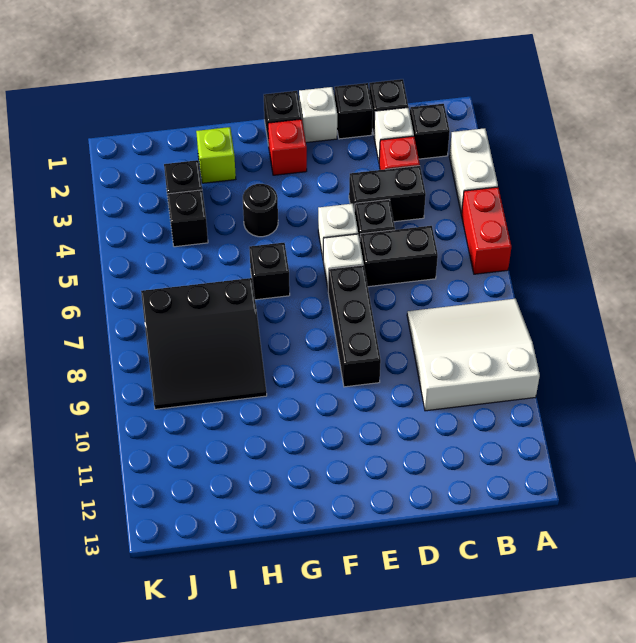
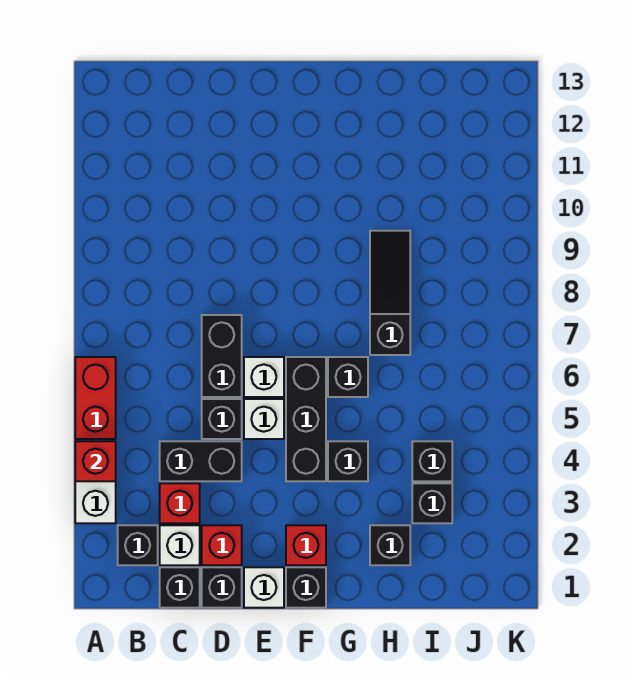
none -> red 1x1 brick [75,441,116,481]
white 3x3 slope [407,299,540,411] -> none
black 1x2 brick [360,226,438,287] -> black 1x2 brick turned to [202,315,242,397]
none -> red 1x1 brick [202,525,242,565]
black 1x3 brick [328,265,381,387] -> black 1x3 brick moved to [286,357,326,481]
black 1x1 round brick [243,184,278,237] -> black 1x1 brick [328,441,368,481]
lime 1x1 brick [196,127,236,183] -> black 1x1 brick [370,525,410,565]
black 3x3 slope [141,278,267,409] -> black 1x3 slope [370,231,410,355]

